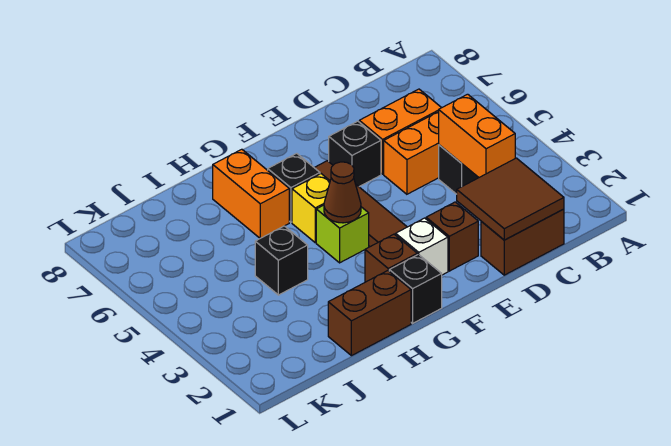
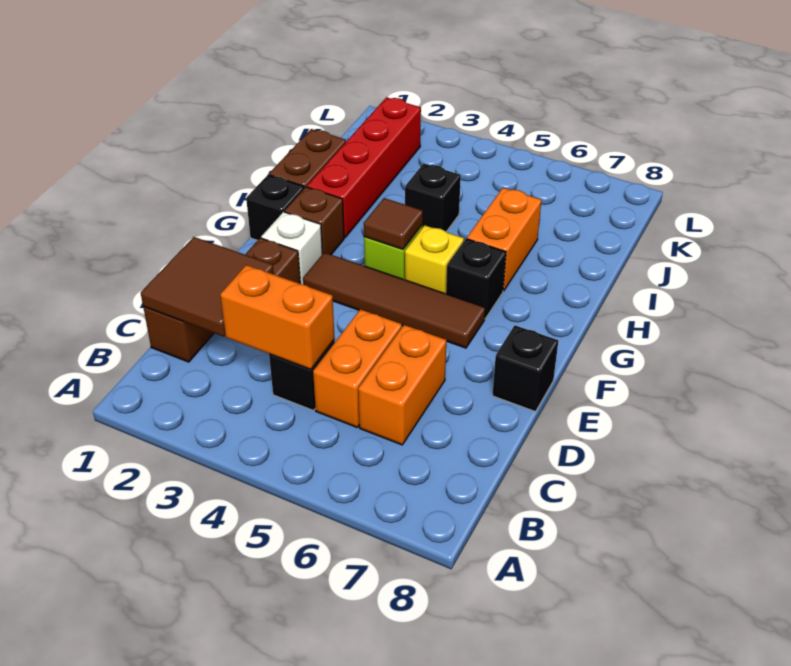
black 1x1 brick [329,121,381,187] -> black 1x1 brick moved to [492,325,558,412]
brown 1x1 cone [324,162,361,223] -> brown 1x1 tile [364,198,423,249]
none -> red 1x4 brick [307,97,421,238]
orange 1x2 brick [213,149,289,238] -> orange 1x2 brick turned to [467,188,542,291]

